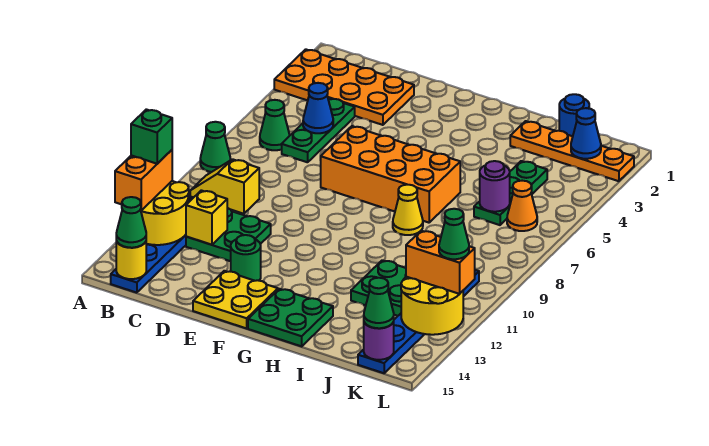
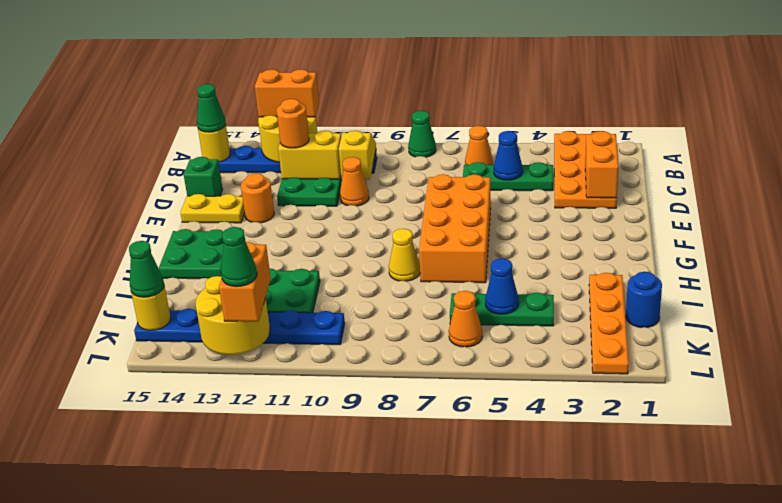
green 1x1 brick [131,109,172,164] -> green 1x1 brick moved to [184,157,223,196]
green 1x1 cone [260,100,290,150] -> orange 1x1 cone [465,126,493,165]
none -> orange 1x2 brick [585,131,618,198]
yellow 1x1 brick [186,190,227,245] -> yellow 1x2 brick [278,131,341,179]
none -> orange 1x1 round brick [277,99,309,148]
none -> orange 1x1 cone [340,157,369,206]
green 1x1 round brick [231,235,261,281] -> orange 1x1 round brick [241,173,274,223]
yellow 2x2 plate [193,271,278,328] -> yellow 1x2 plate [180,194,245,223]
purple 1x1 round brick [480,161,510,212] -> none
blue 1x1 cone [571,108,601,159] -> blue 1x1 cone moved to [485,258,519,314]
purple 1x1 round brick [364,322,394,360] -> yellow 1x1 round brick [131,286,171,330]

